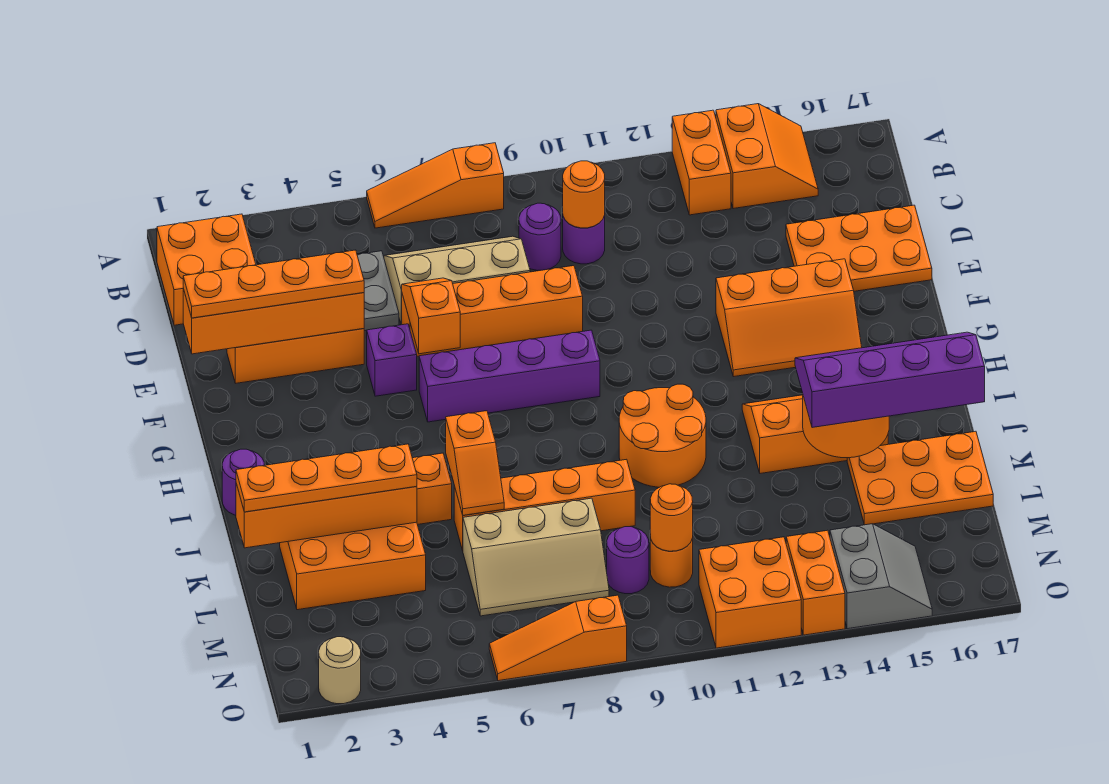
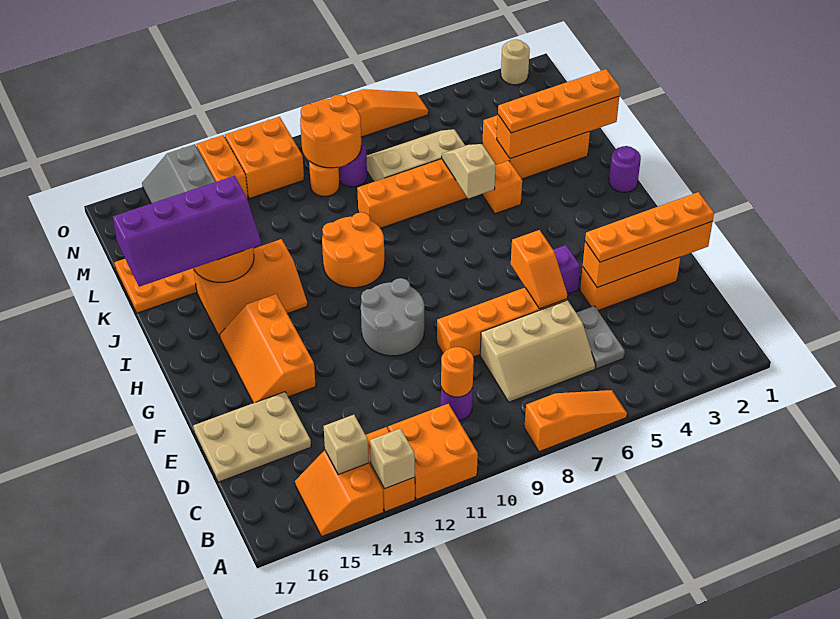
none -> tan 1x1 brick [370,428,415,489]
orange 2x2 brick [157,214,256,325] -> orange 2x2 brick moved to [388,404,478,500]
none -> tan 1x1 brick [324,415,369,474]
purple 1x1 round brick [519,203,561,270] -> none
orange 2x3 plate [786,205,932,291] -> tan 2x3 plate [193,392,311,482]
none -> grey 2x2 round brick [361,278,424,356]
orange 2x3 slope [716,259,862,377] -> orange 2x3 slope turned to [220,294,316,403]
purple 1x4 brick [419,330,600,422] -> none
orange 1x2 slope [446,411,504,515] -> tan 1x2 slope [442,144,496,199]
orange 1x1 round brick [650,484,693,551] -> orange 2x2 round brick [300,95,361,168]

